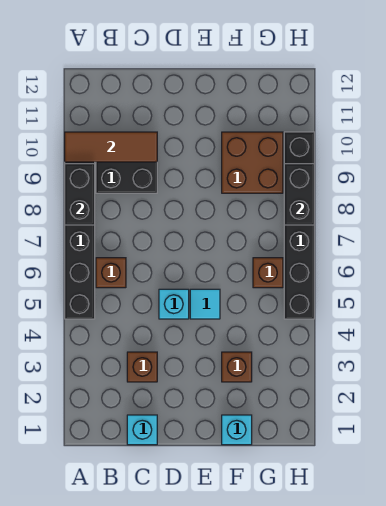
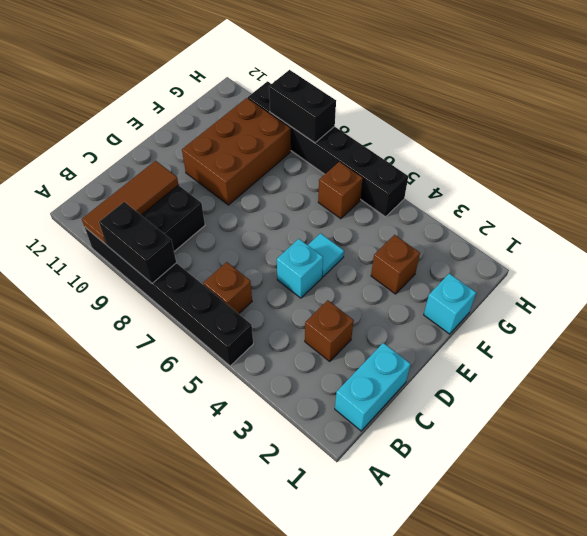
cyan 1x1 brick [127,415,157,445] -> cyan 1x2 brick [335,343,411,431]
brown 2x2 brick [222,132,283,193] -> brown 2x3 brick [182,98,291,205]

